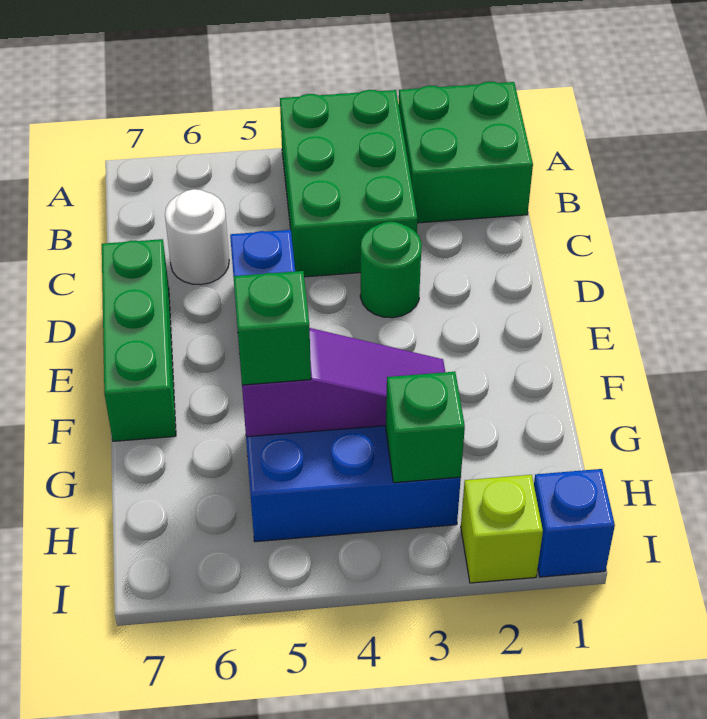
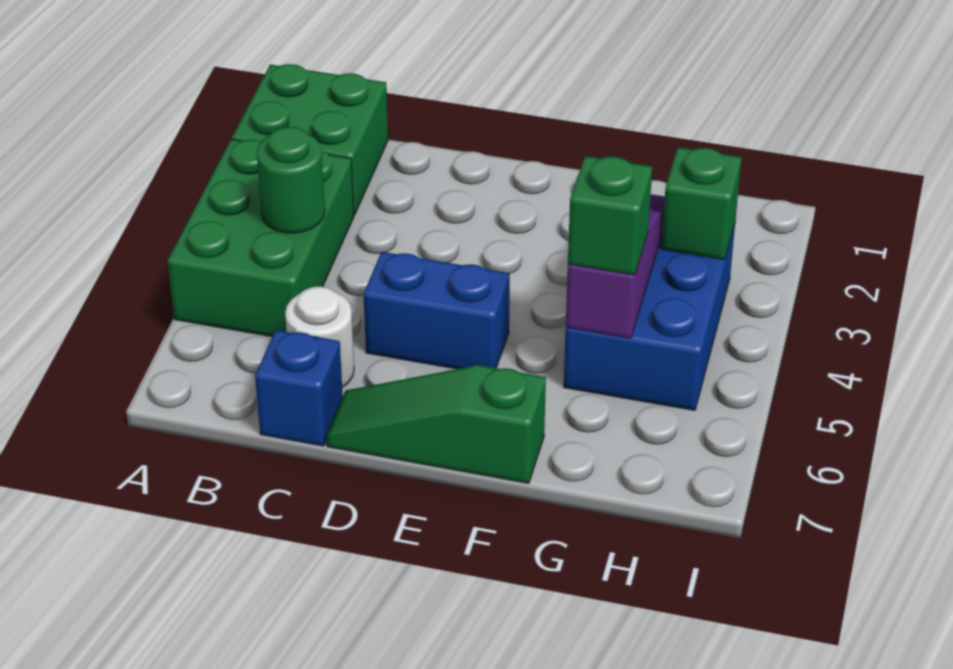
green 2x3 brick [280,90,417,277] -> green 2x3 brick turned to [168,139,354,337]
green 1x1 round brick [360,222,422,318] -> green 1x1 round brick moved to [257,127,325,233]
green 1x3 brick [102,239,176,441] -> green 1x3 slope [327,365,546,484]
blue 1x1 brick [534,469,615,577] -> blue 1x1 brick moved to [255,330,343,446]
lime 1x1 brick [461,475,543,583] -> none

